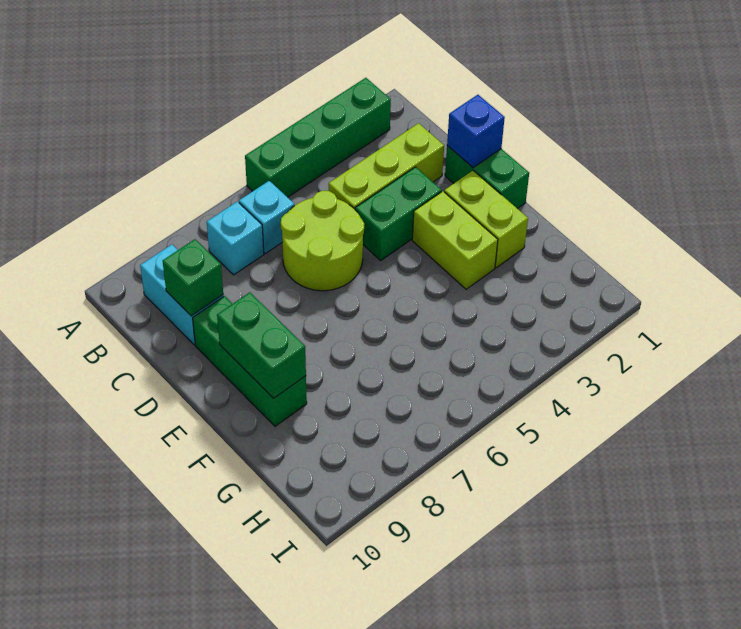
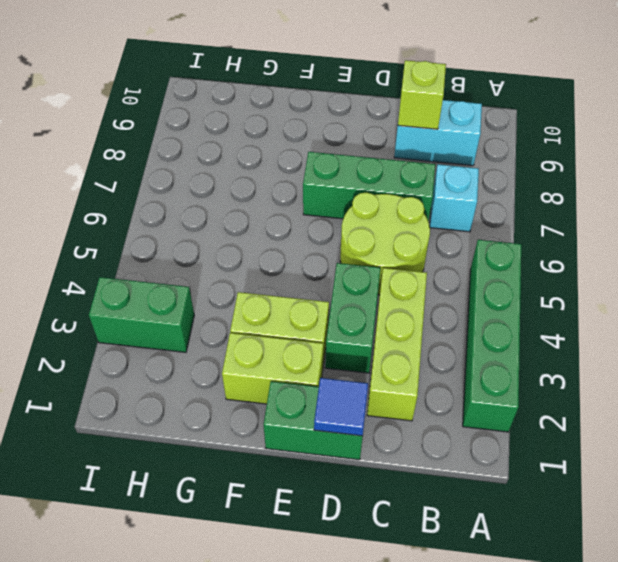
cyan 1x1 brick [239,181,294,253] -> none
green 1x1 brick [163,239,223,316] -> lime 1x1 brick [398,60,446,129]
blue 1x1 brick [447,95,505,167] -> blue 1x1 tile [314,378,368,436]
green 1x3 brick [193,296,307,426] -> green 1x3 brick moved to [303,152,435,222]
green 1x2 brick [217,292,306,398] -> green 1x2 brick moved to [89,277,194,352]

